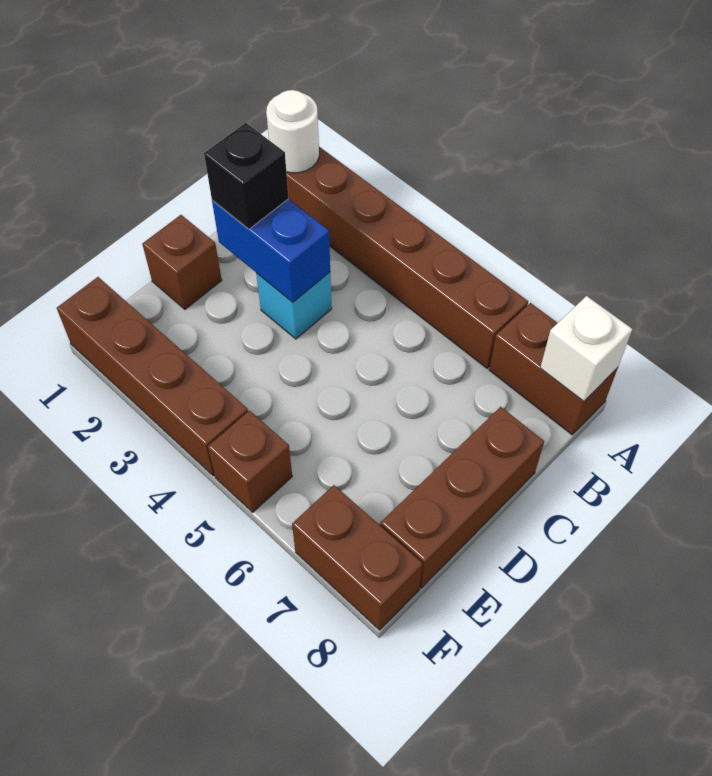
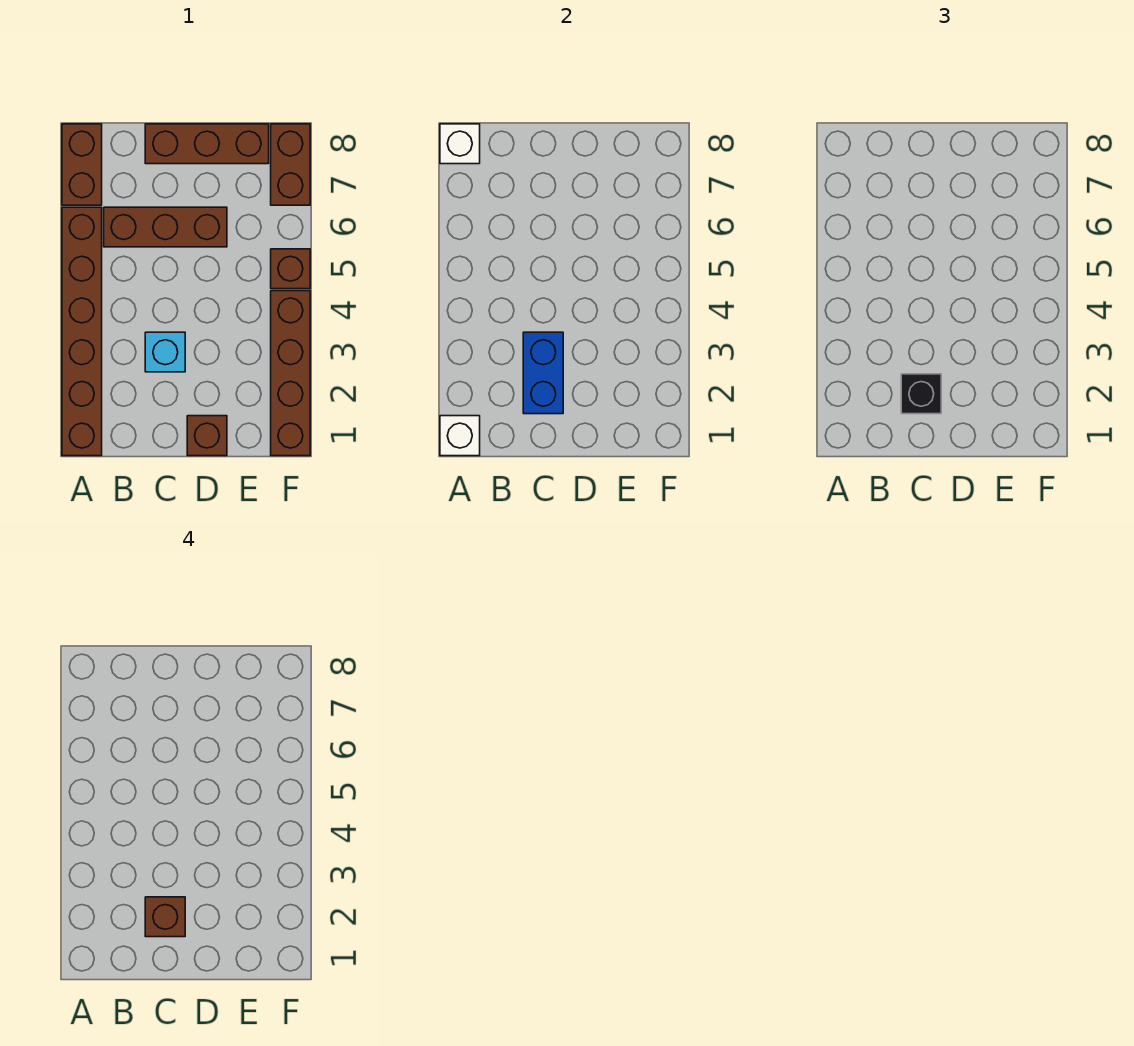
white 1x1 round brick [266,90,319,173] -> white 1x1 brick [440,416,480,456]
none -> brown 1x3 brick [104,207,227,247]
none -> brown 1x1 brick [145,897,185,937]

